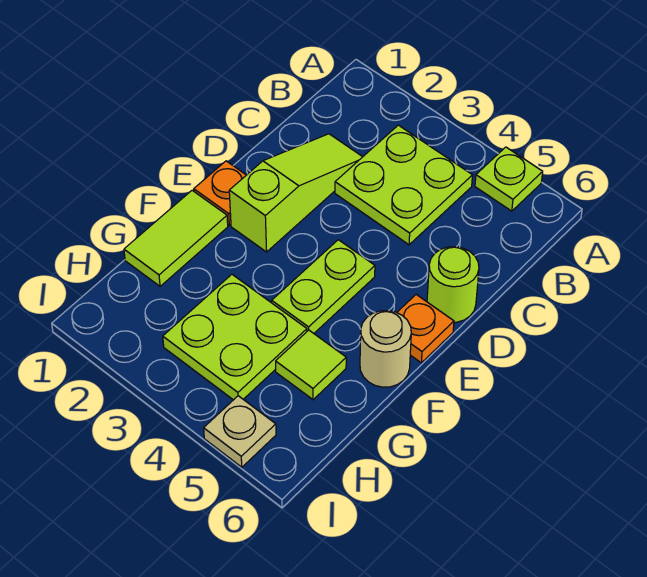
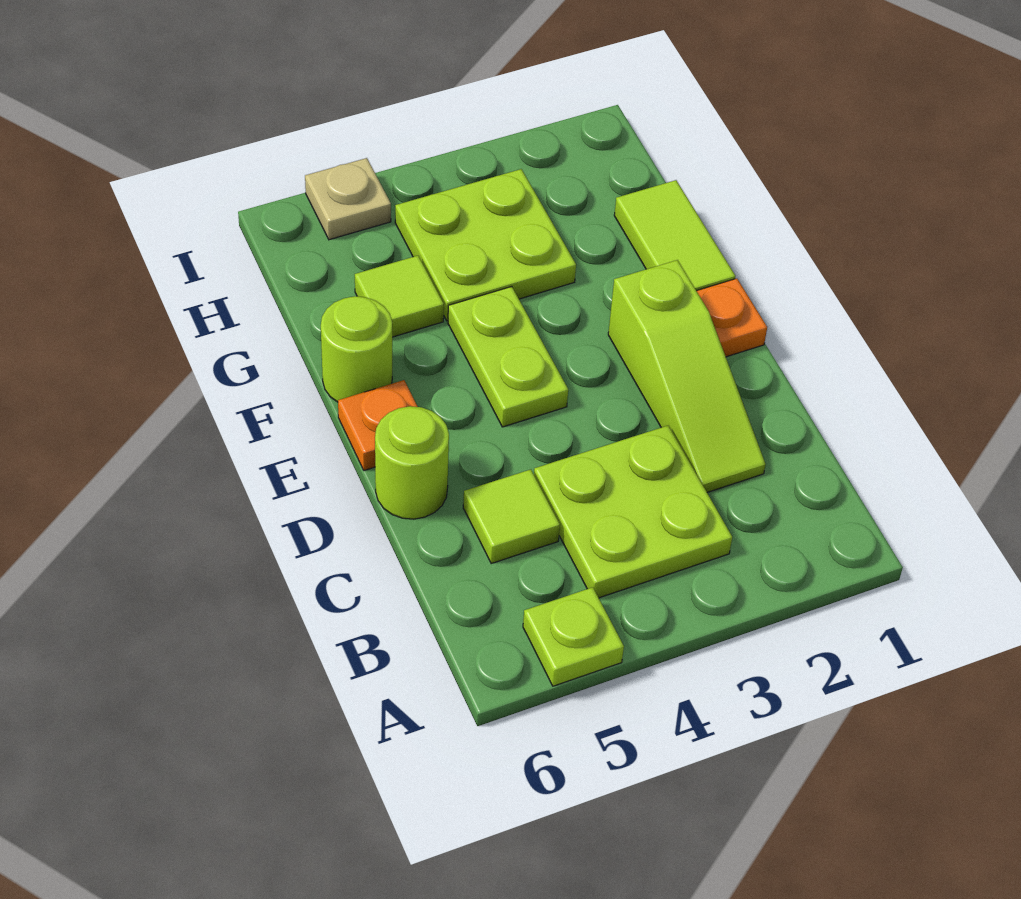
none -> lime 1x1 tile [463,469,560,563]
tan 1x1 round brick [360,311,411,387] -> lime 1x1 round brick [321,296,392,402]

